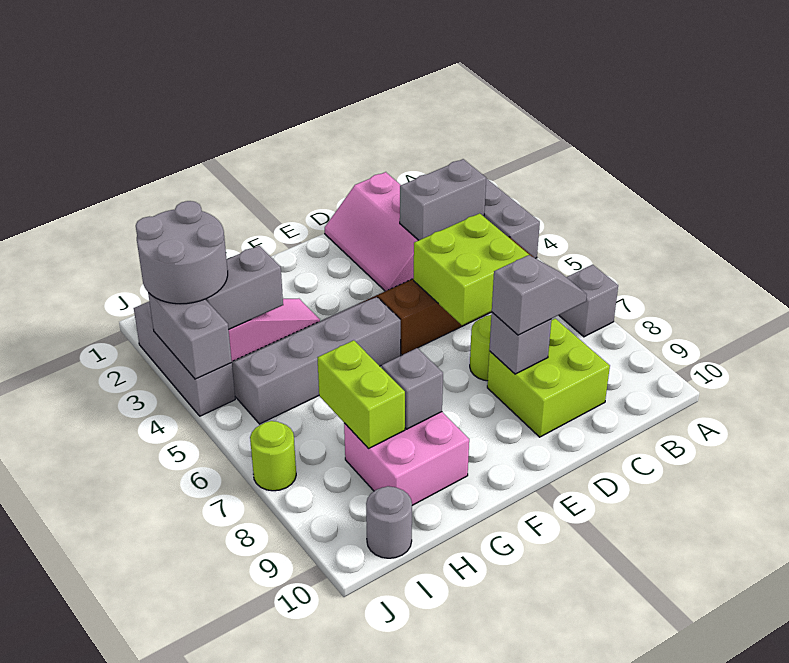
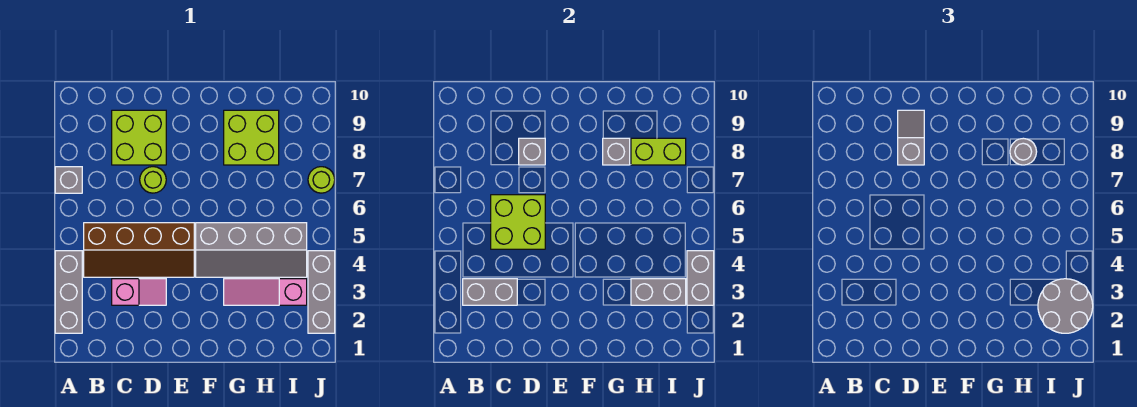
pink 2x3 slope [325,172,418,291] -> pink 1x2 slope [112,279,166,305]
grey 1x2 slope [492,255,587,335] -> grey 1x2 slope turned to [898,110,924,165]
pink 2x2 brick [344,412,469,505] -> lime 2x2 brick [224,110,279,165]
lime 1x2 brick [317,340,405,449] -> lime 1x2 brick turned to [631,138,686,165]
grey 1x1 round brick [366,486,412,558] -> grey 1x1 round brick moved to [1010,138,1037,165]

